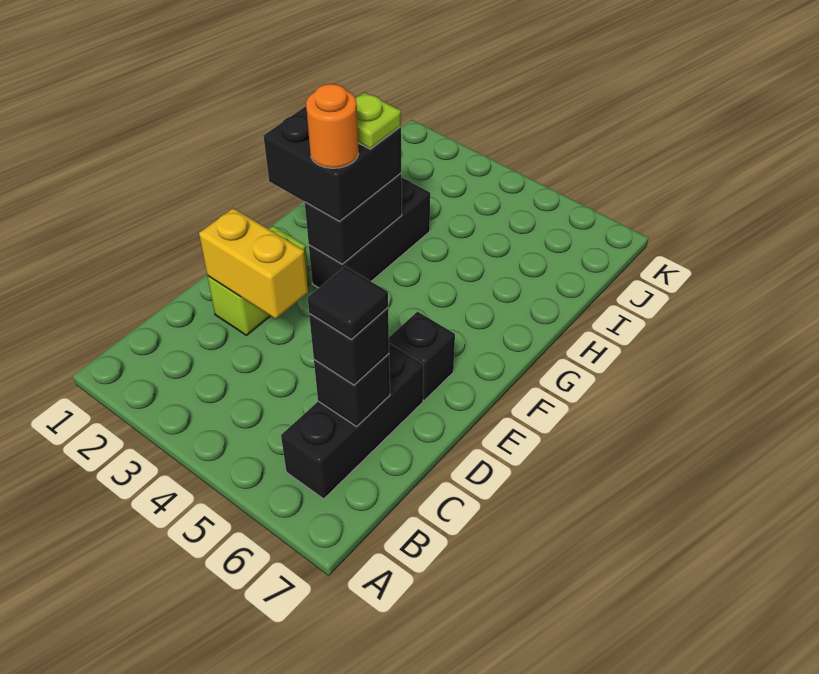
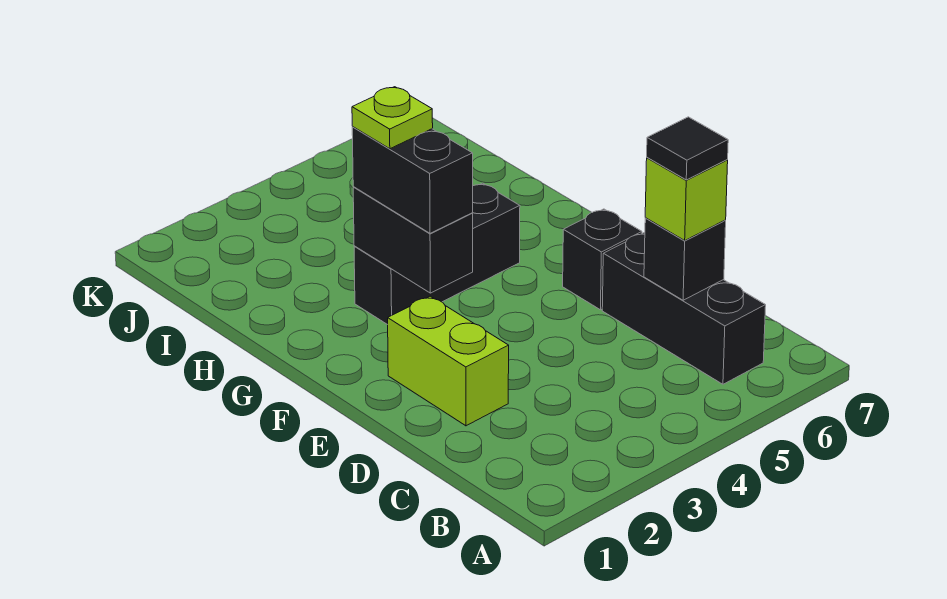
black 1x1 brick [309,308,389,385] -> lime 1x1 brick [645,158,728,240]
yellow 1x2 brick [199,208,308,319] -> none
black 2x2 brick [264,106,401,221] -> black 1x2 brick [352,127,473,233]
black 1x3 brick [309,177,430,288] -> black 1x3 brick turned to [354,183,520,325]
orange 1x1 round brick [306,84,359,168] -> none

